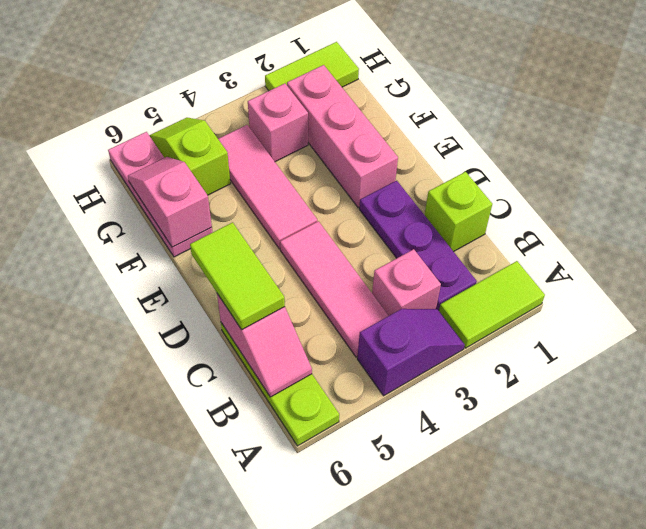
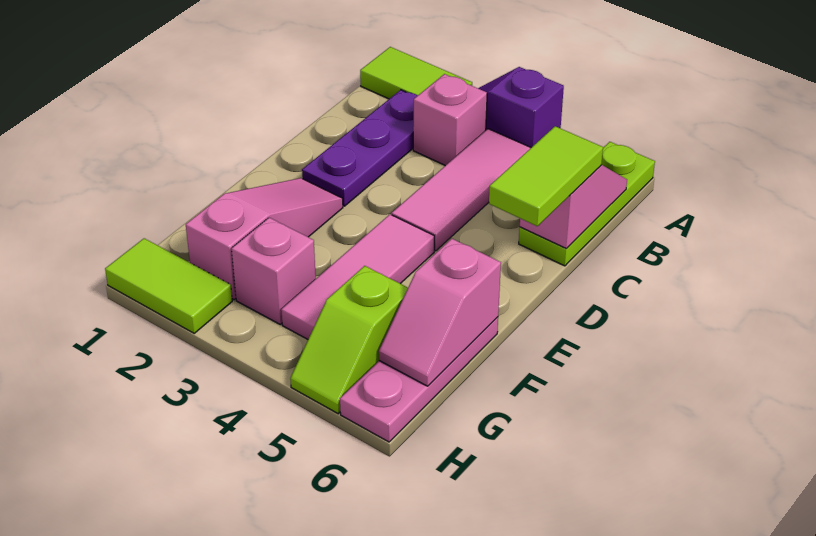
lime 1x1 brick [425,172,492,252] -> none
pink 1x3 brick [287,65,398,208] -> pink 1x3 slope [186,178,343,300]

